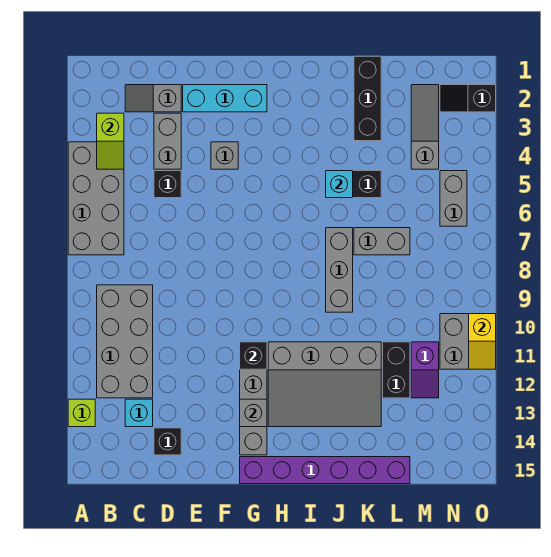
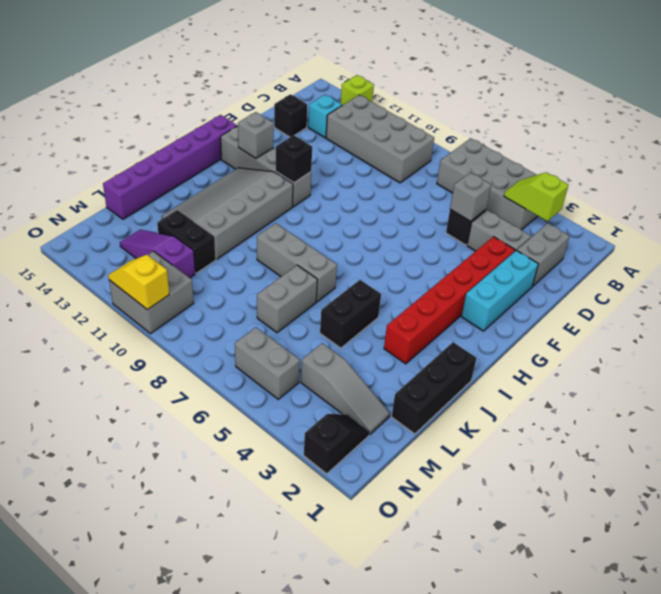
grey 1x2 slope [125,85,181,112] -> grey 1x2 brick [517,223,570,286]
none -> red 1x6 brick [384,237,515,364]
grey 1x1 brick [211,142,238,169] -> grey 1x1 brick moved to [450,172,491,221]
cyan 1x1 brick [326,171,353,198] -> none
black 1x3 brick [354,56,381,141] -> black 1x3 brick turned to [392,342,477,434]
purple 1x2 slope [411,342,439,398] -> purple 1x3 slope [120,230,195,278]

